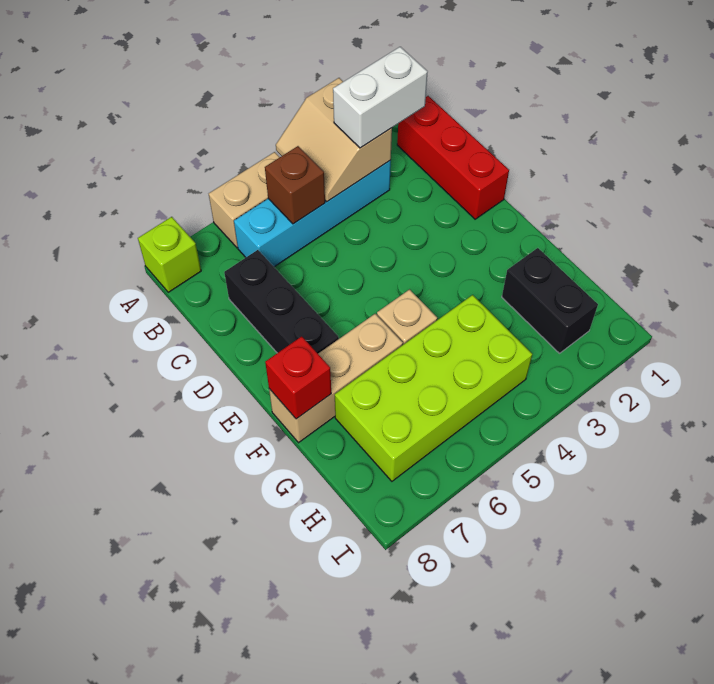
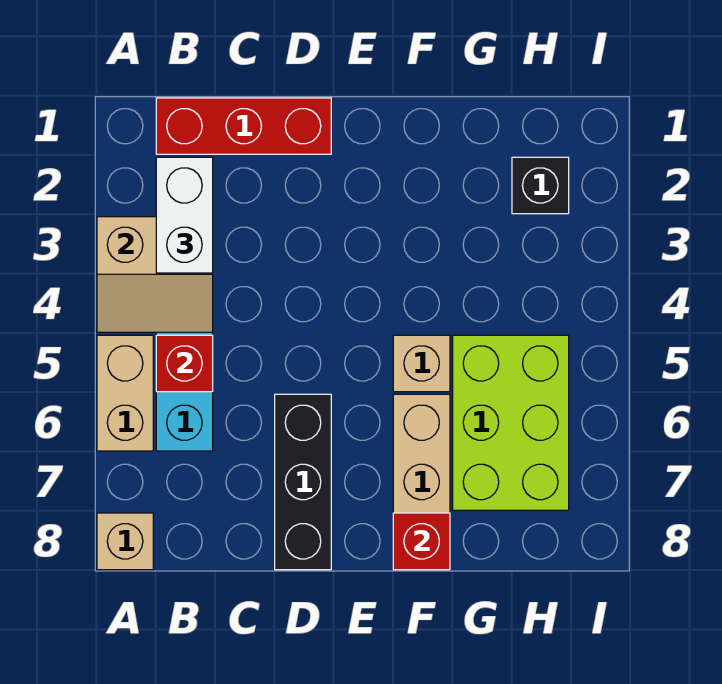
lime 1x1 brick [138,217,201,292] -> tan 1x1 brick [97,513,153,570]
brown 1x1 brick [265,146,325,224] -> red 1x1 brick [156,335,213,392]
black 1x3 brick [224,250,339,353] -> black 1x3 brick turned to [275,394,331,570]
black 1x2 brick [502,248,598,353] -> black 1x1 brick [512,157,569,214]
lime 2x4 brick [335,295,532,481] -> lime 2x3 brick [453,335,569,510]

